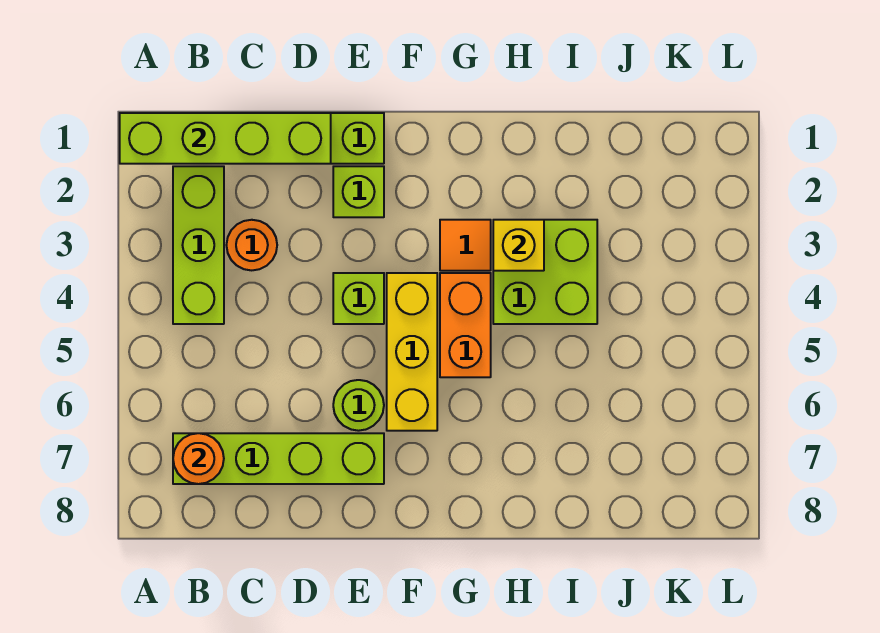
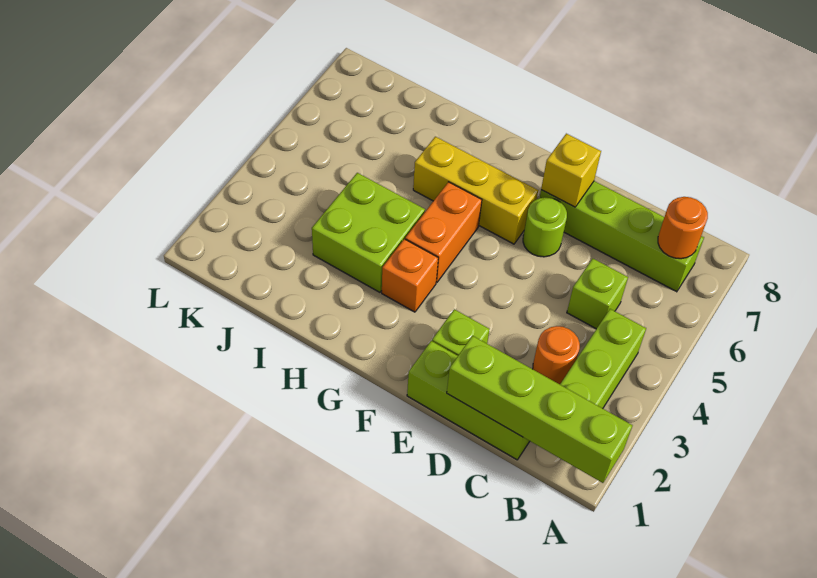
lime 1x1 brick [333,273,384,324] -> lime 1x1 brick moved to [567,259,628,329]
yellow 1x3 brick [387,273,437,431] -> yellow 1x3 brick turned to [413,137,538,244]
orange 1x1 tile [440,220,491,271] -> orange 1x1 brick [382,239,438,312]
yellow 1x1 brick [493,220,544,271] -> yellow 1x1 brick moved to [541,134,601,207]

